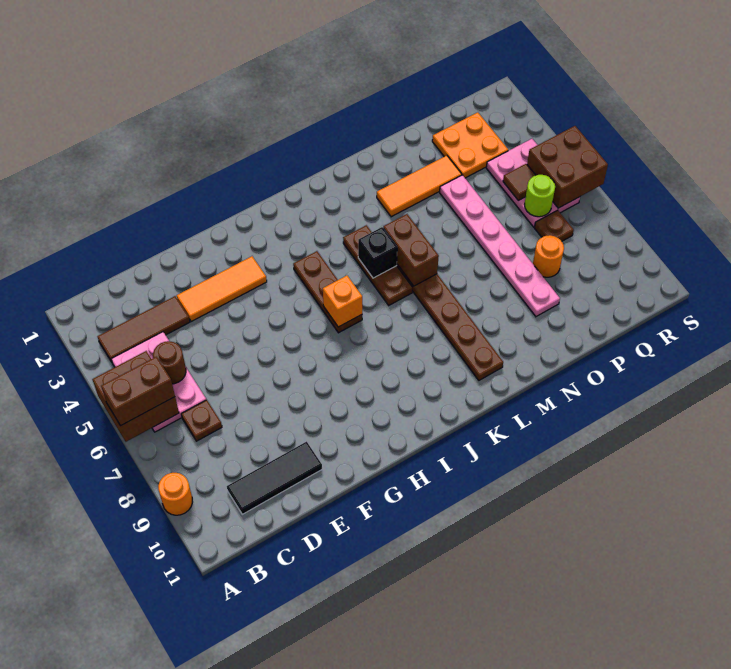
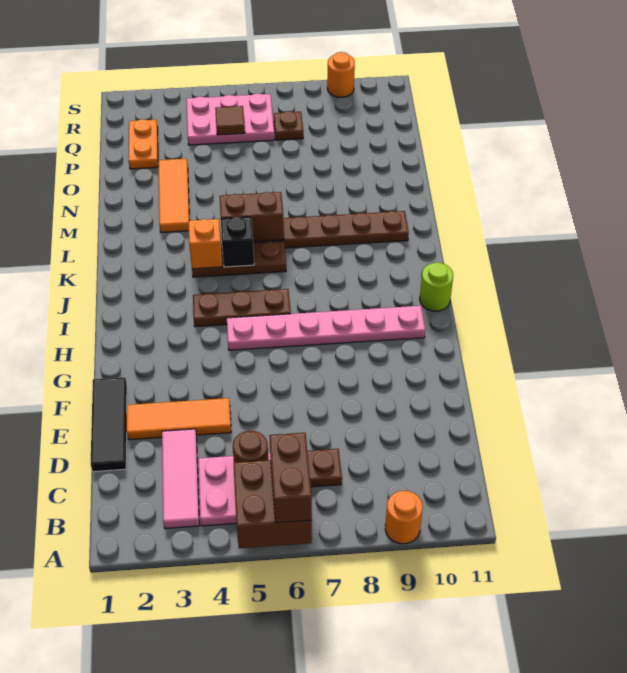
brown 1x3 tile [97,296,190,362] -> pink 1x3 tile [162,429,199,529]
black 1x3 tile [227,442,322,514] -> black 1x3 tile moved to [91,377,127,472]
orange 1x3 tile [177,256,267,322] -> orange 1x3 tile turned to [127,398,231,440]
orange 1x1 brick [323,276,362,327] -> orange 1x1 brick moved to [188,219,222,269]
pink 1x6 plate [440,175,560,317] -> pink 1x6 plate moved to [227,306,425,350]
orange 2x2 plate [432,112,508,178] -> orange 1x2 plate [129,119,158,169]
orange 1x1 round brick [533,235,564,277] -> orange 1x1 round brick moved to [327,52,355,97]
lime 1x1 round brick [524,175,555,217] -> lime 1x1 round brick moved to [420,263,453,311]
brown 2x2 brick [527,126,608,208] -> none

